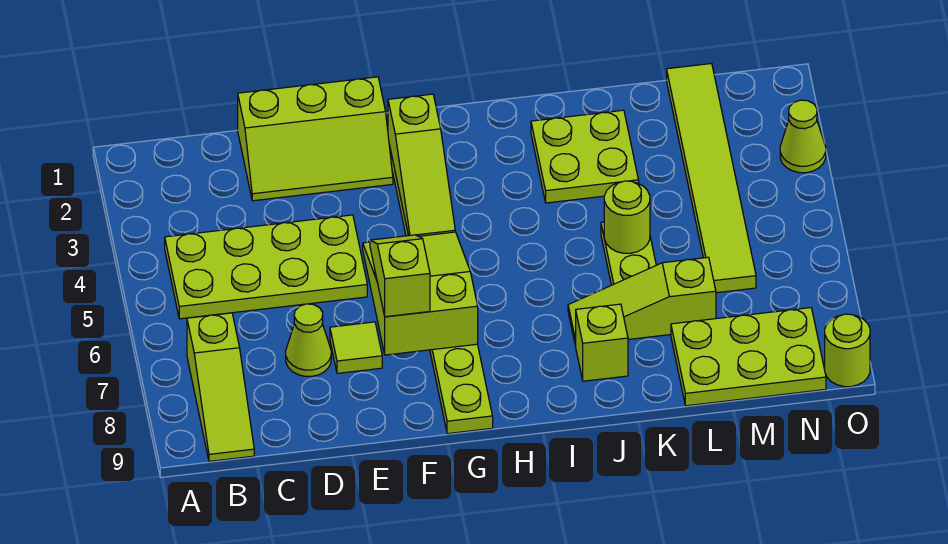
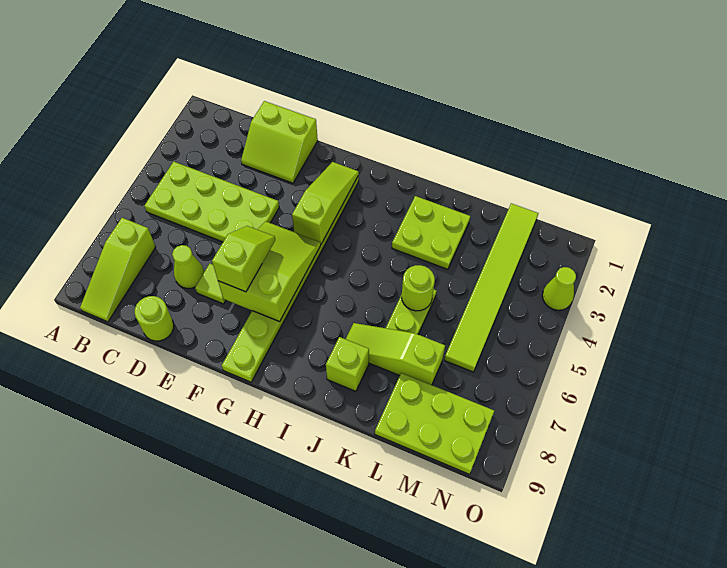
lime 2x3 slope [238,77,393,201] -> lime 2x2 slope [241,101,318,183]
lime 1x3 slope [388,94,455,236] -> lime 1x3 slope turned to [292,162,359,244]
lime 1x1 round brick [825,314,870,387] -> lime 1x1 round brick moved to [135,296,174,341]

